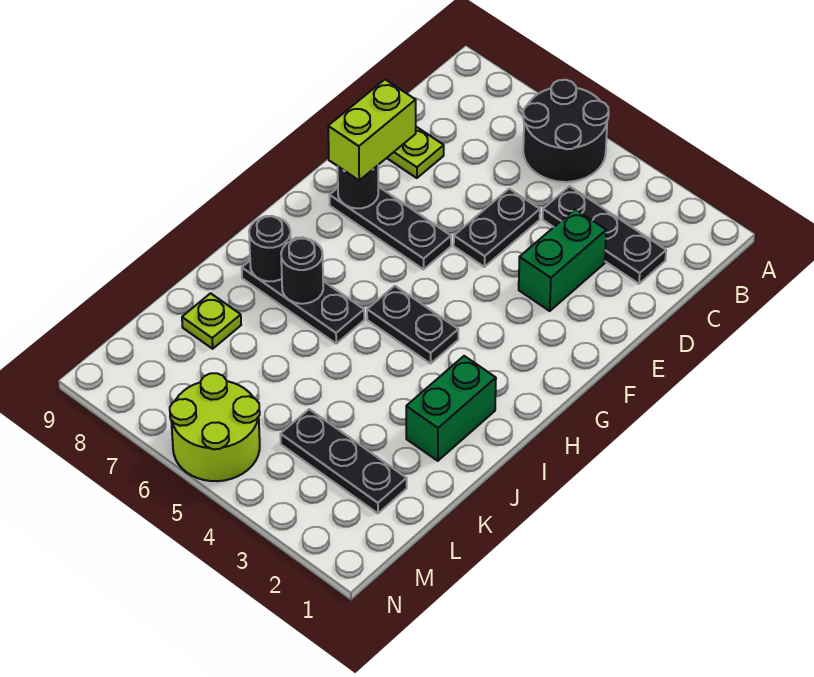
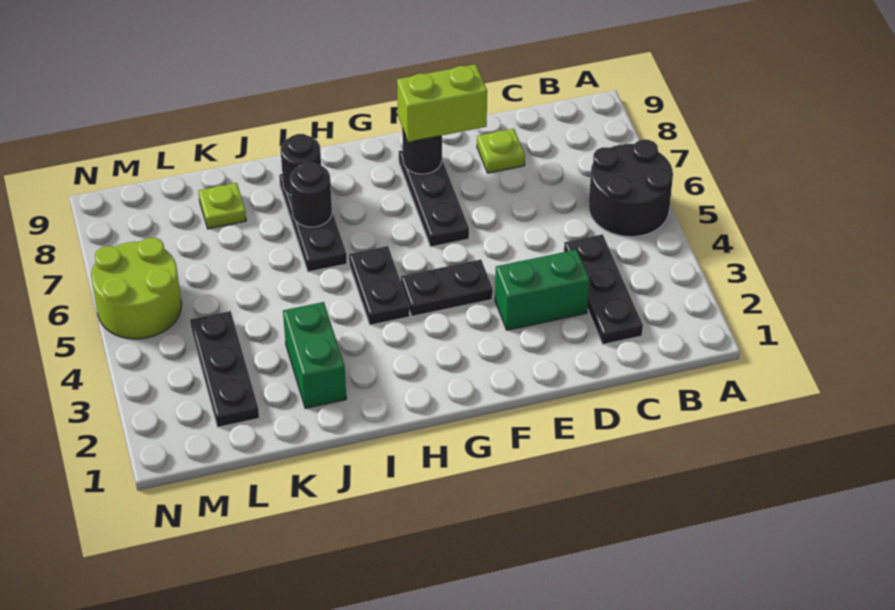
black 1x2 plate [454,189,540,267] -> black 1x2 plate moved to [401,259,493,316]
green 1x2 brick [406,356,496,461] -> green 1x2 brick turned to [283,302,346,408]

